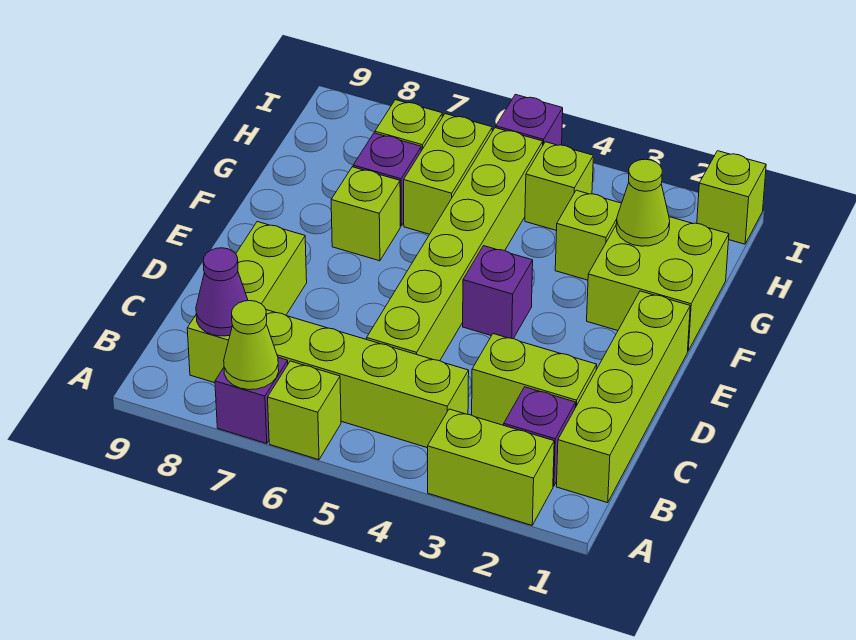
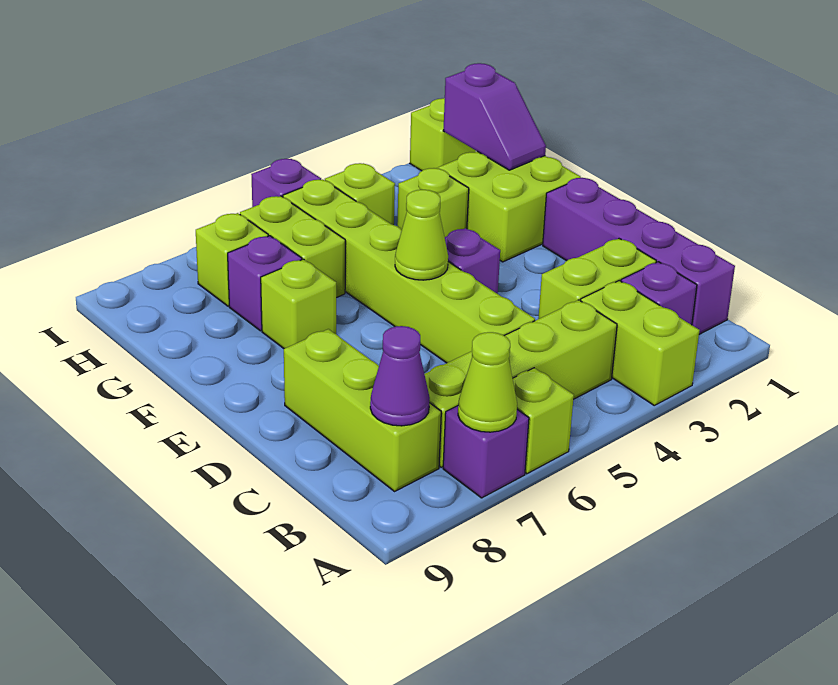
lime 1x2 brick [427,409,554,525] -> lime 1x2 brick turned to [581,281,700,405]
lime 1x4 brick [556,291,690,503] -> purple 1x4 brick [543,178,735,334]
none -> purple 1x2 slope [443,63,546,170]
lime 1x1 cone [616,159,670,246] -> lime 1x1 cone moved to [395,190,448,280]

